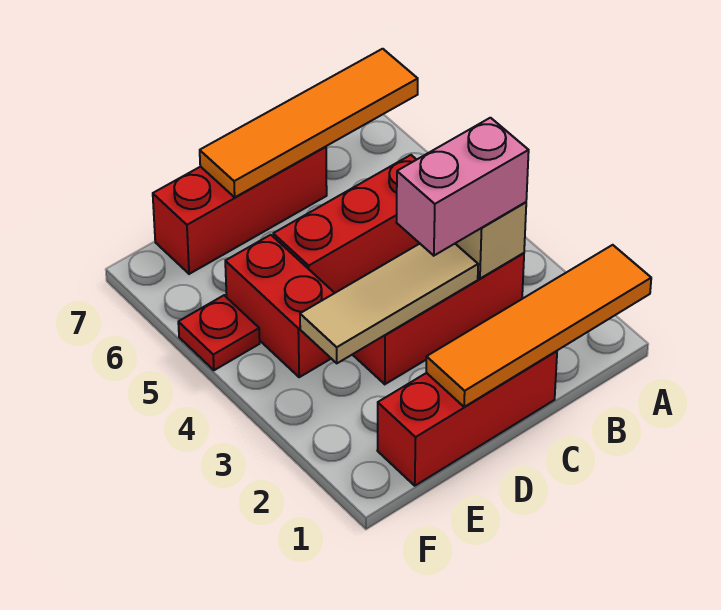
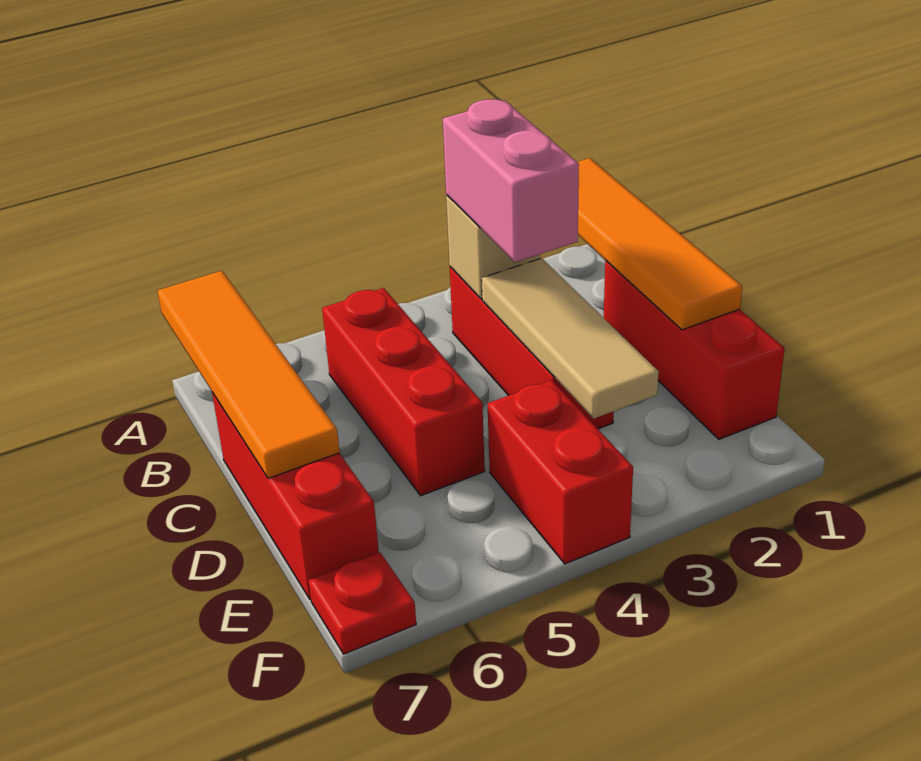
red 1x2 brick [225,235,334,377] -> red 1x2 brick turned to [487,380,633,564]
red 1x1 plate [178,295,260,370] -> red 1x1 plate moved to [309,552,416,654]

